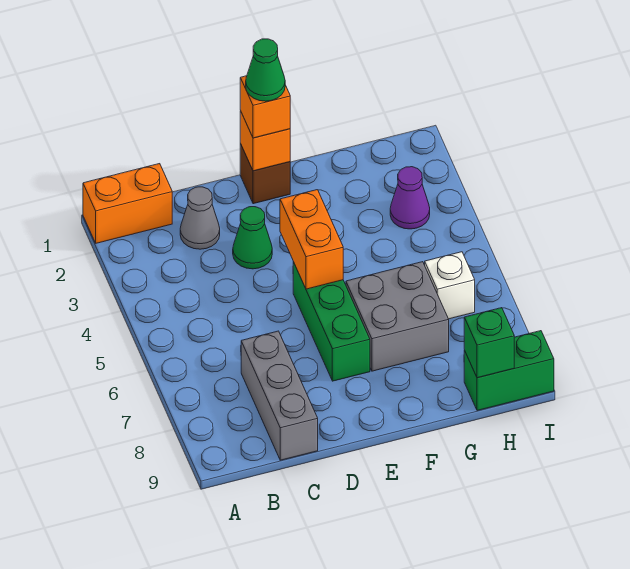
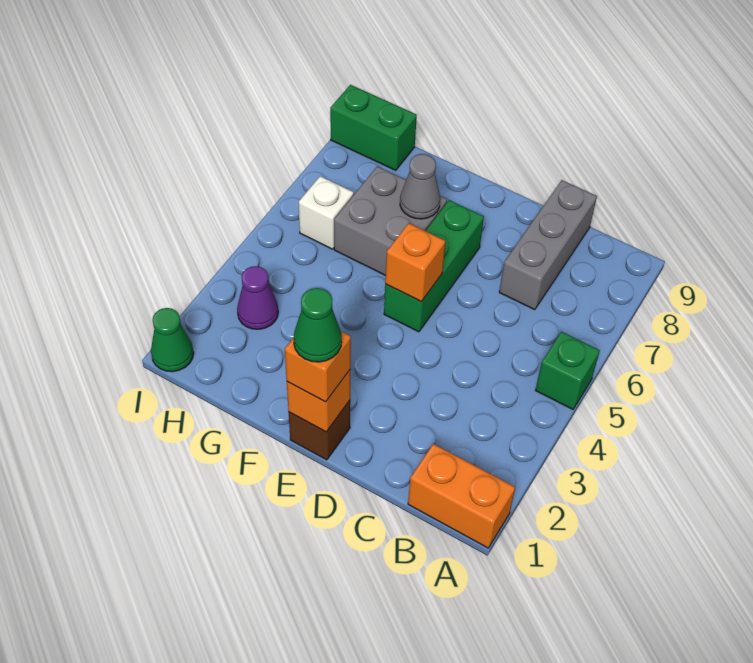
grey 1x1 cone [180,187,220,249] -> grey 1x1 cone moved to [400,154,440,219]
green 1x1 cone [233,207,272,269] -> green 1x1 cone moved to [151,308,194,372]
orange 1x2 brick [280,190,343,289] -> orange 1x1 brick [385,223,446,302]
green 1x1 brick [464,308,514,378] -> green 1x1 brick moved to [536,332,600,409]

